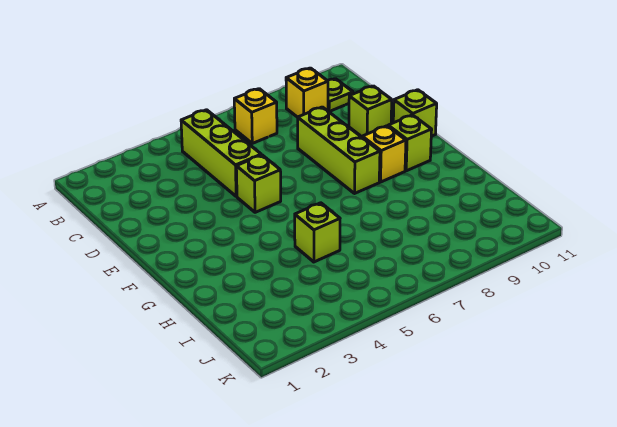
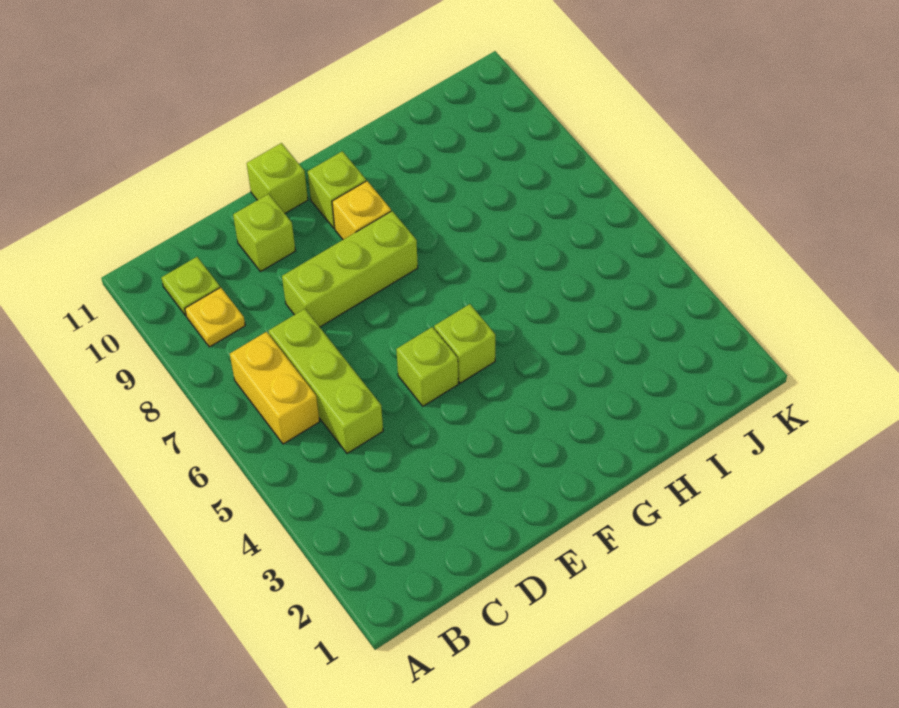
lime 1x3 brick [181,110,261,196] -> lime 1x3 brick turned to [269,309,383,453]
yellow 1x1 brick [234,89,277,143] -> yellow 1x2 brick [230,332,320,444]
yellow 1x1 brick [286,68,328,117] -> yellow 1x1 plate [185,287,245,347]
lime 1x1 brick [295,203,340,262] -> lime 1x1 brick moved to [434,304,495,383]

